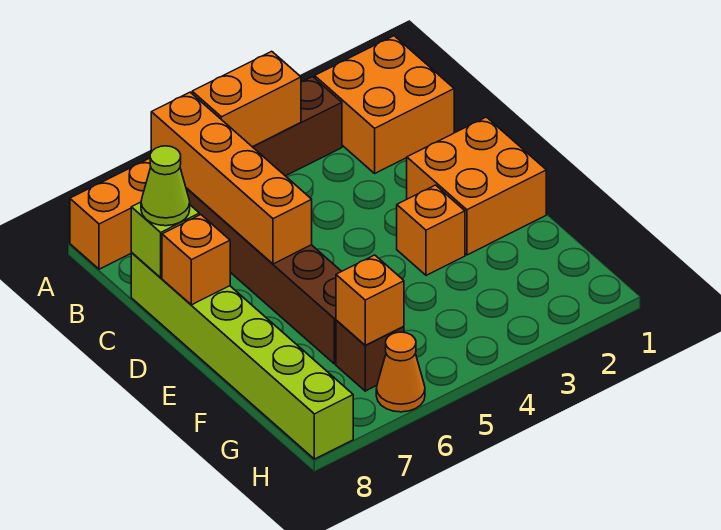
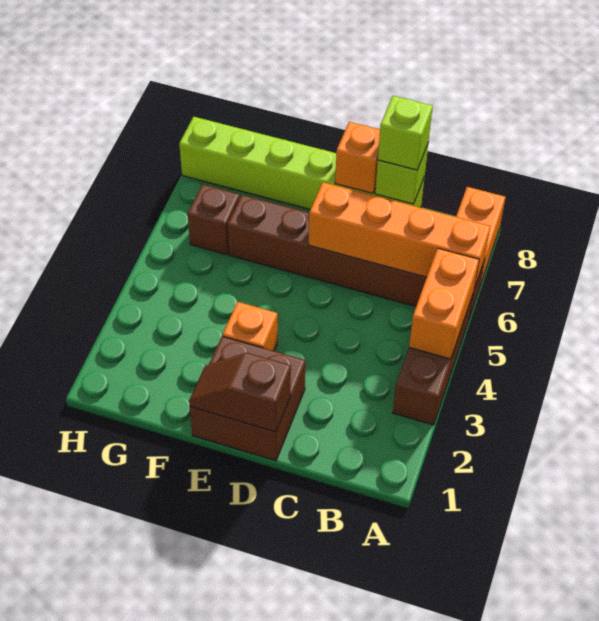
orange 2x2 brick [315,36,454,173] -> none
lime 1x1 cone [141,146,190,226] -> lime 1x1 brick [378,96,433,170]
orange 2x2 brick [407,117,546,255] -> brown 2x2 brick [190,336,305,461]
none -> brown 1x2 slope [189,353,291,432]
orange 1x1 brick [336,255,404,345] -> none
orange 1x1 cone [376,332,425,412] -> none

